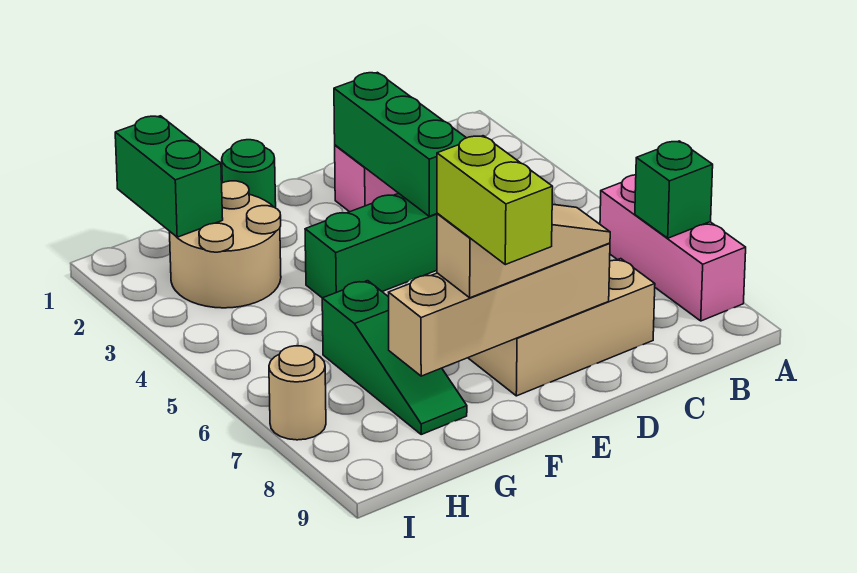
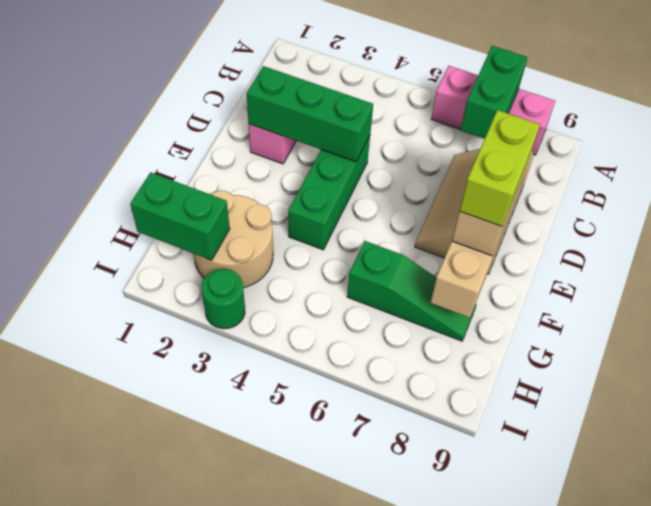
green 1x1 brick [635,141,713,238] -> green 1x2 brick [460,46,528,139]
green 1x1 round brick [222,140,276,208] -> green 1x1 round brick moved to [202,269,245,329]
lime 1x2 brick [437,136,553,265] -> lime 1x2 brick turned to [459,110,540,226]
tan 1x1 round brick [269,346,326,440] -> none

